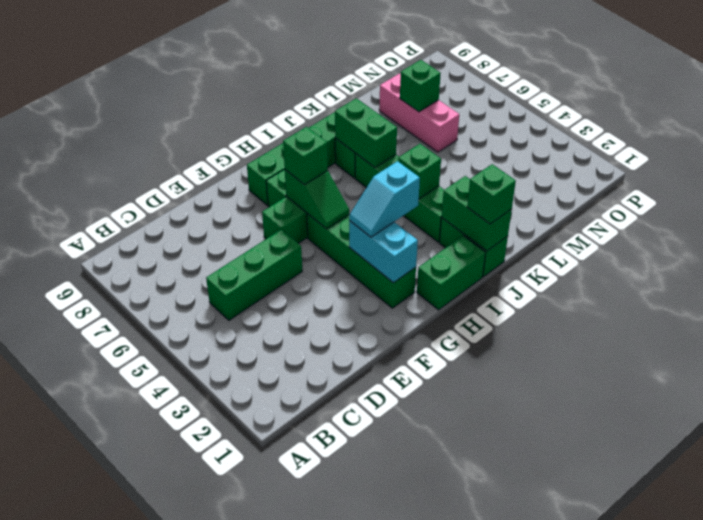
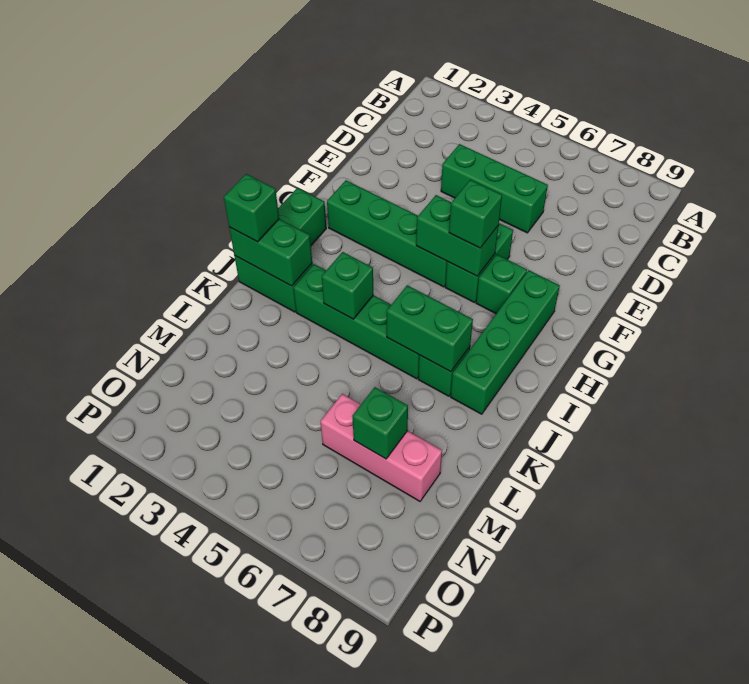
green 1x3 brick [206,230,302,320] -> green 1x3 brick turned to [441,144,548,233]
cyan 1x2 brick [349,221,418,283] -> none
cyan 1x2 slope [349,161,420,237] -> none
green 1x2 slope [285,170,349,229] -> green 1x2 brick [416,195,498,276]

